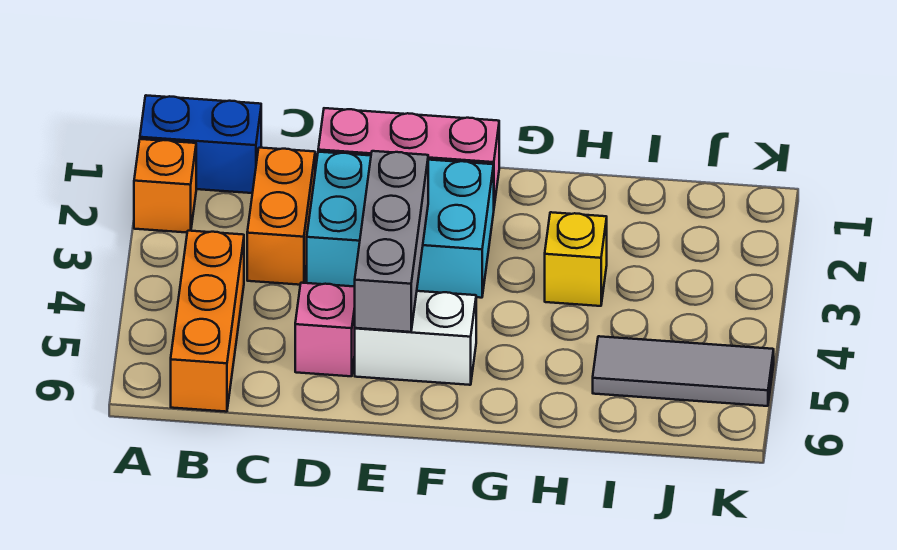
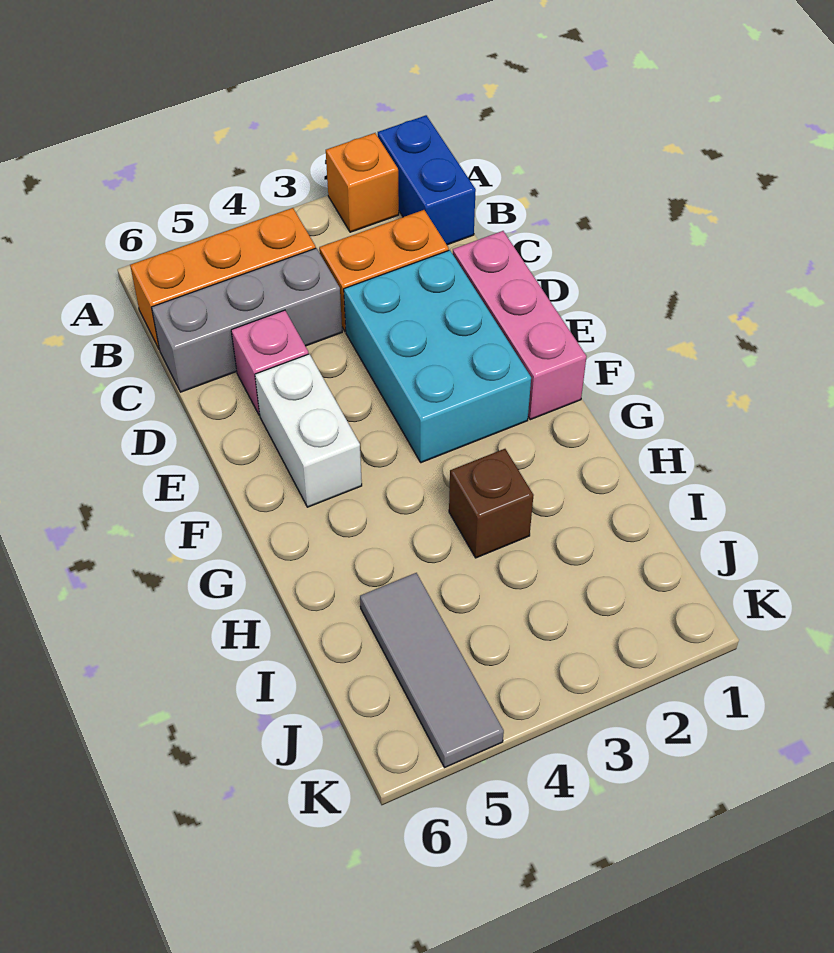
grey 1x3 brick [355,151,428,332] -> grey 1x3 brick moved to [152,248,342,392]
yellow 1x1 brick [545,212,607,306] -> brown 1x1 brick [449,449,534,558]

